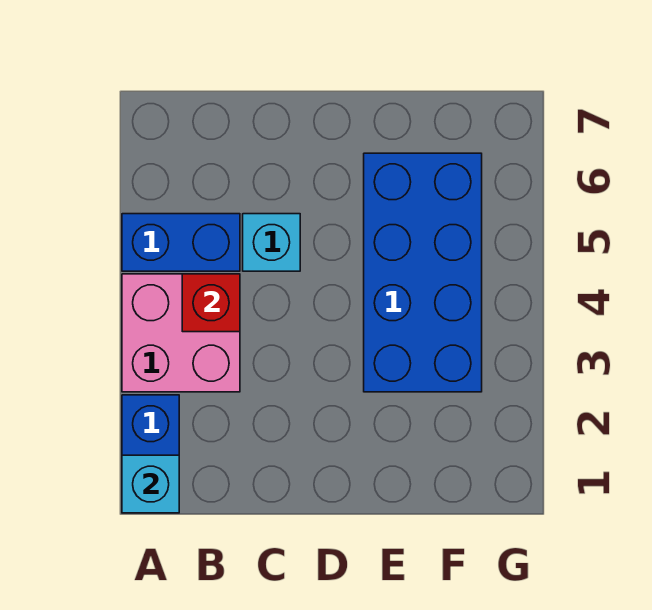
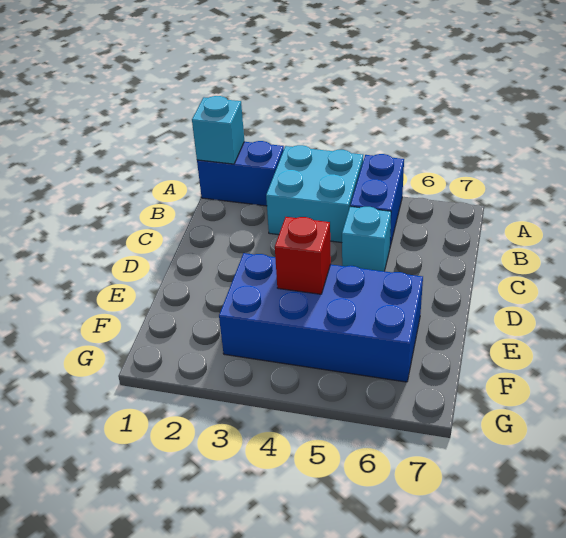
pink 2x2 brick [122,274,240,392] -> cyan 2x2 brick [266,145,363,243]
red 1x1 brick [182,274,240,332] -> red 1x1 brick moved to [275,217,331,294]

